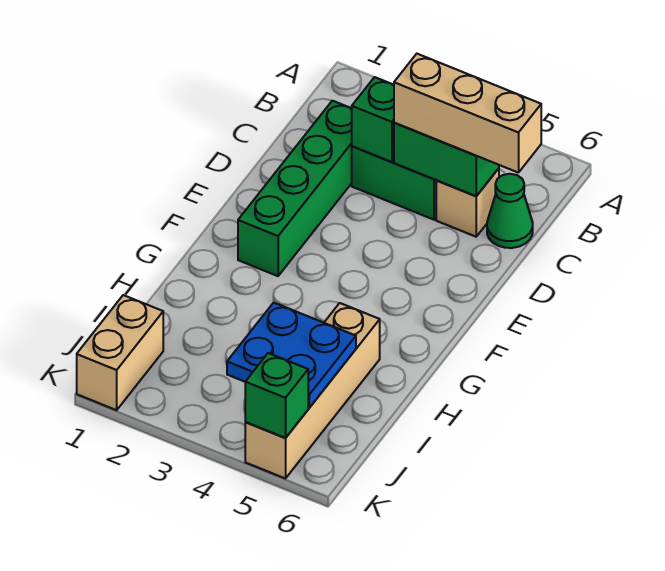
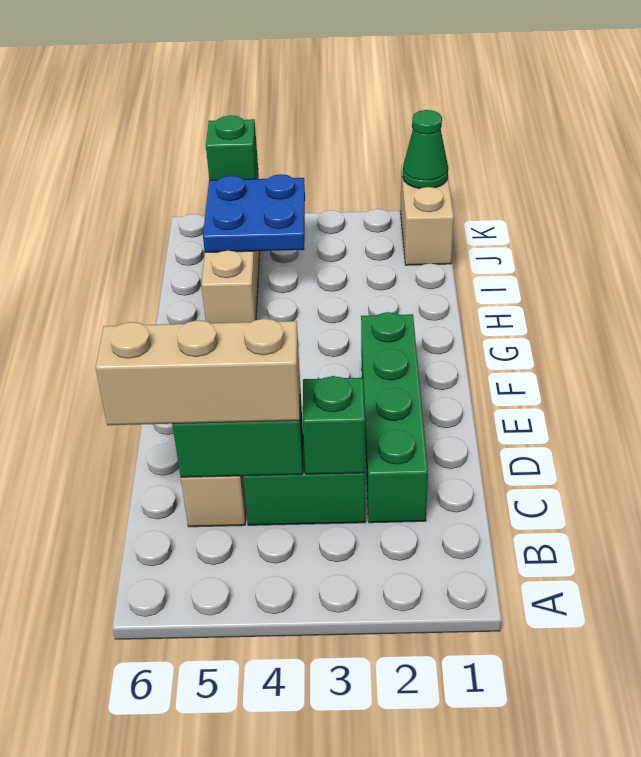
green 1x1 cone [487,174,533,248] -> green 1x1 cone moved to [403,110,448,189]

